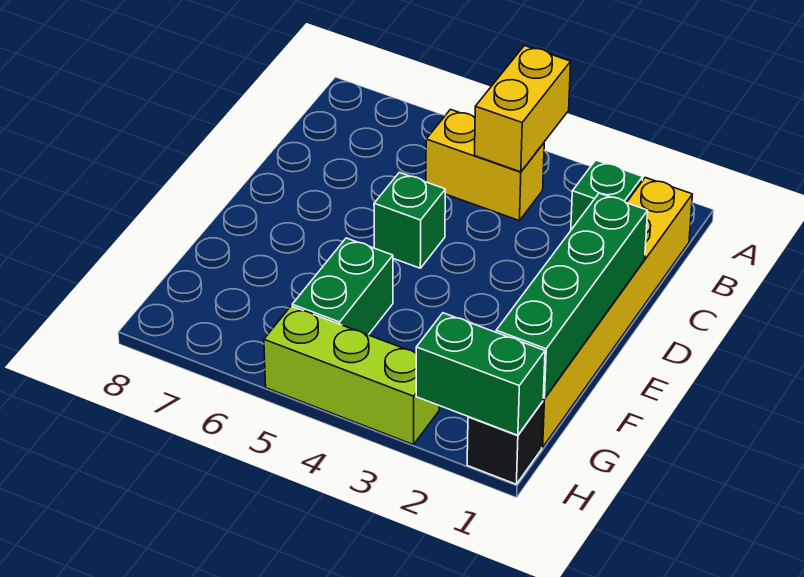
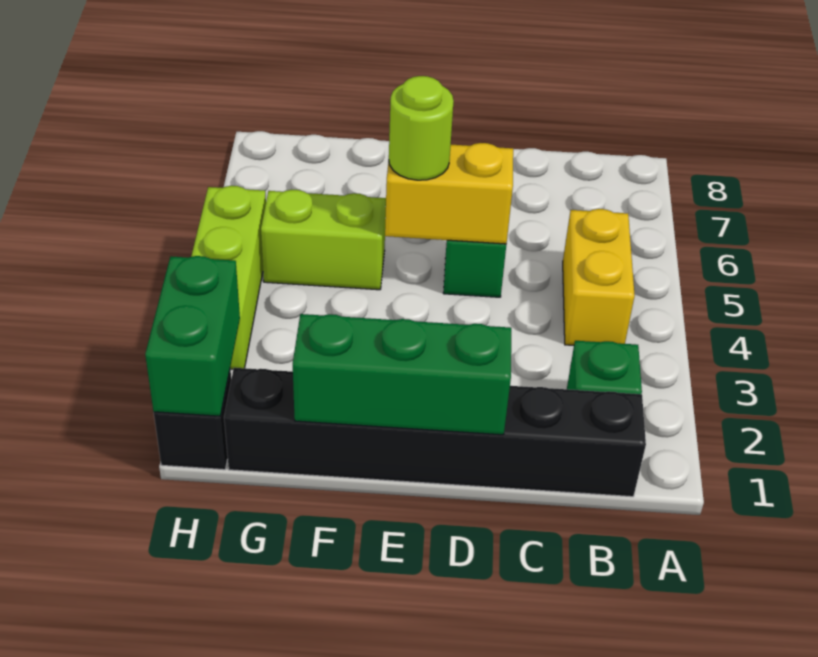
yellow 1x2 brick [475,46,571,172] -> yellow 1x2 brick moved to [385,143,513,244]
yellow 1x6 brick [542,178,692,447] -> black 1x6 brick [224,368,646,497]
green 1x4 brick [496,193,648,398] -> green 1x3 brick [293,314,511,435]
none -> lime 1x1 round brick [389,76,454,180]
green 1x2 brick [292,238,393,335] -> lime 1x2 brick [261,190,386,290]

